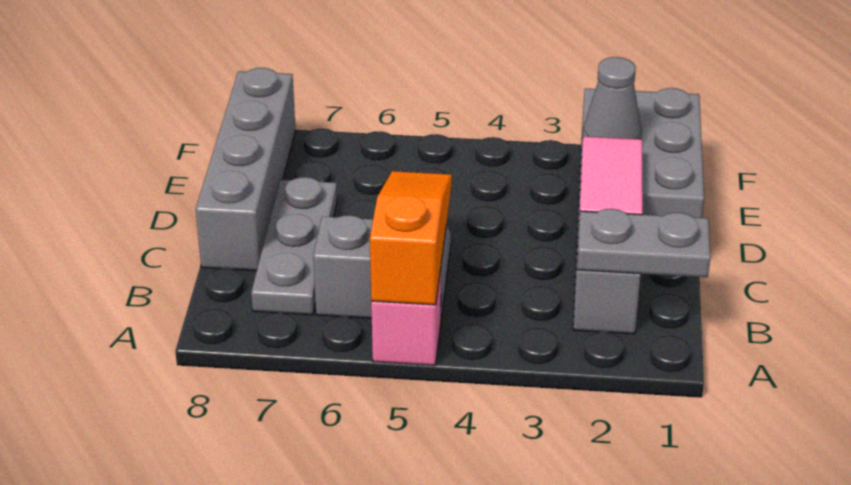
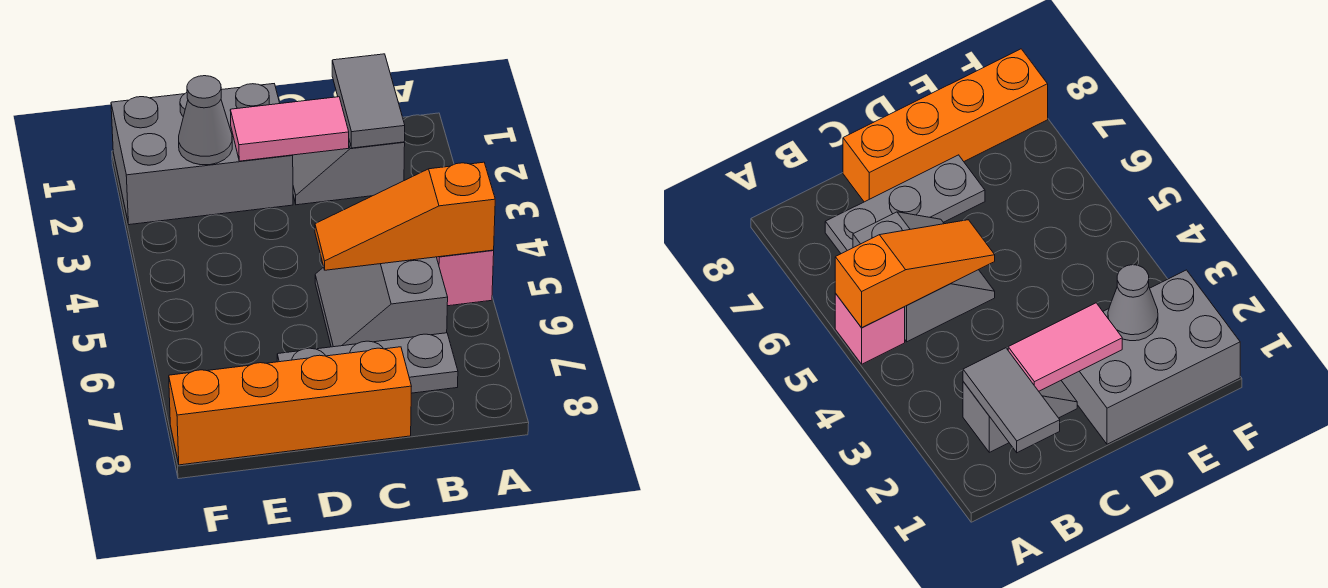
grey 1x2 plate [577,209,710,277] -> grey 1x2 tile [332,54,405,148]
grey 1x4 brick [196,68,295,271] -> orange 1x4 brick [169,347,411,465]

